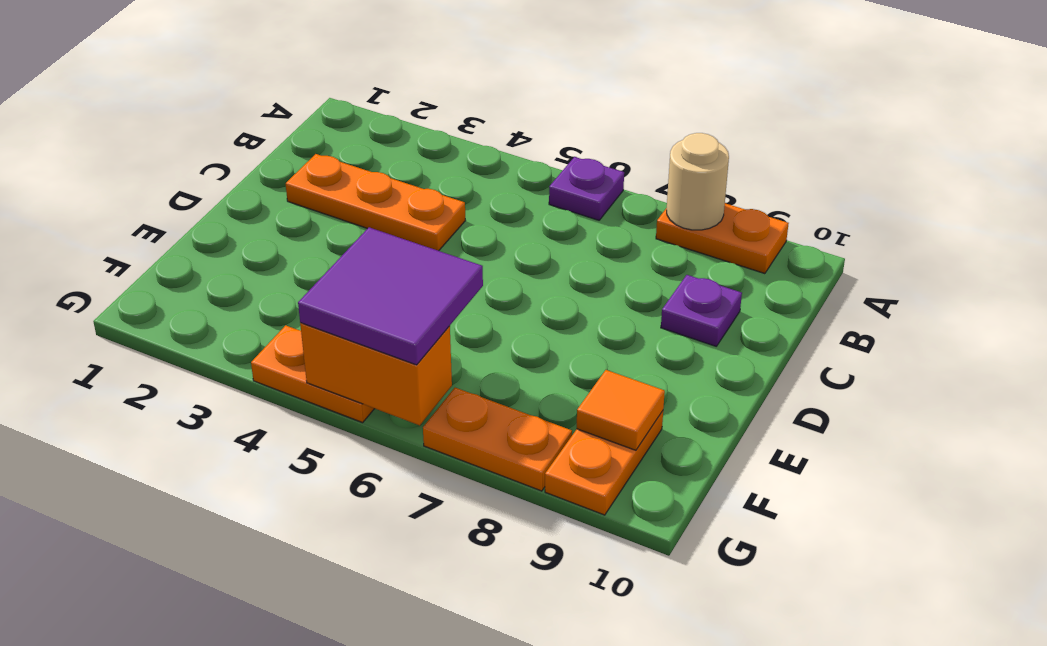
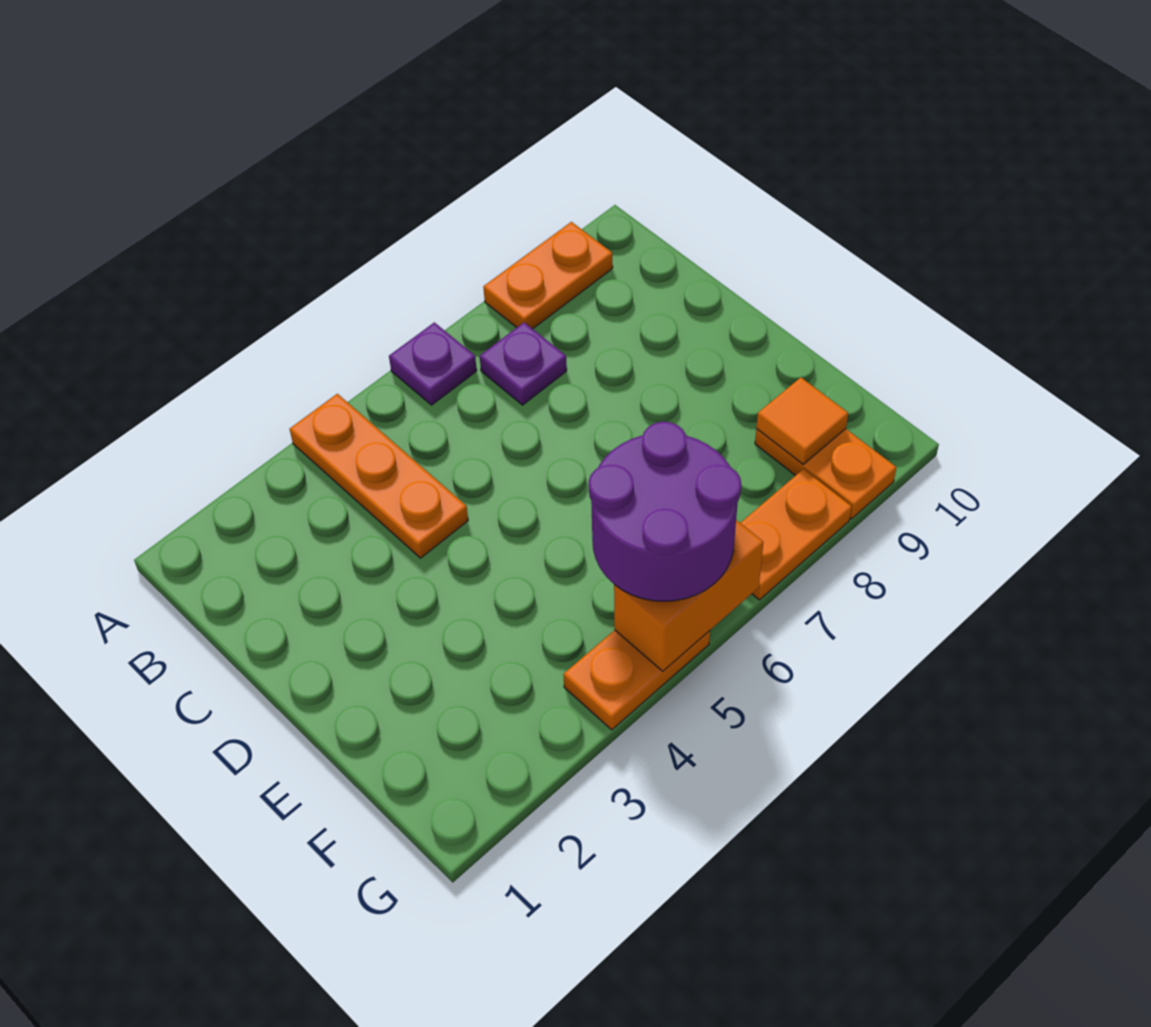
tan 1x1 round brick [667,133,729,230] -> none
orange 1x3 plate [286,154,465,251] -> orange 1x3 plate turned to [290,394,468,558]
purple 1x1 plate [661,275,742,346] -> purple 1x1 plate moved to [480,322,567,405]
purple 2x2 tile [298,227,483,365] -> purple 2x2 round brick [589,422,741,601]

